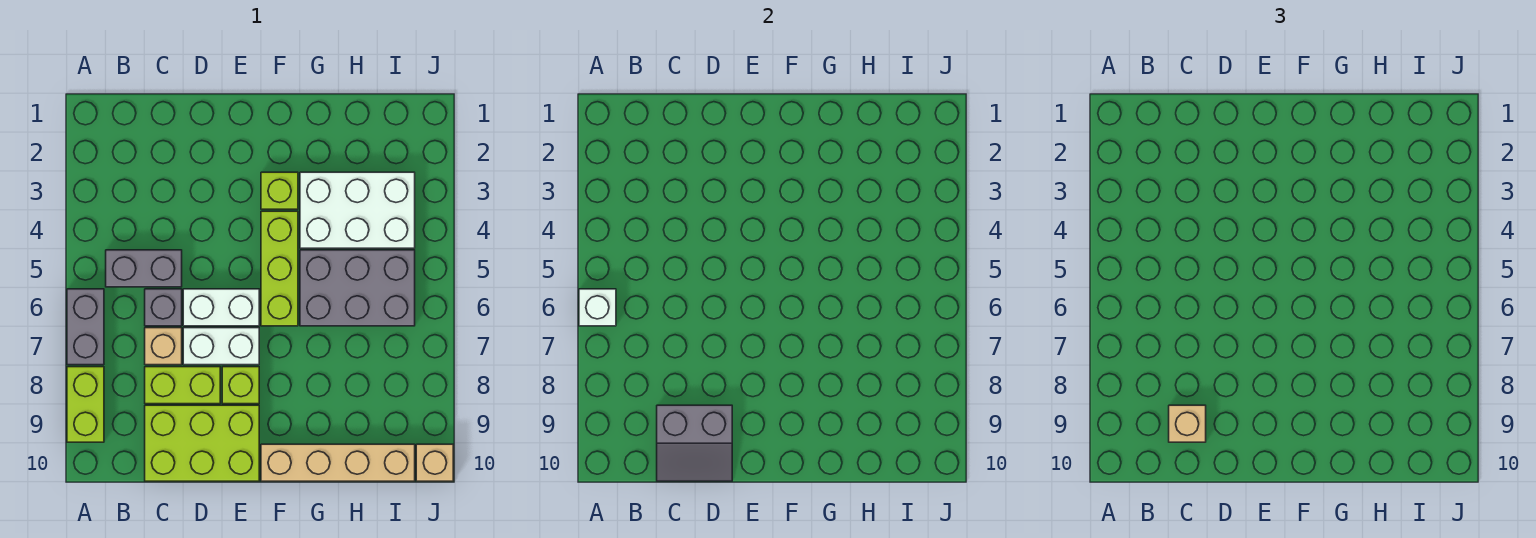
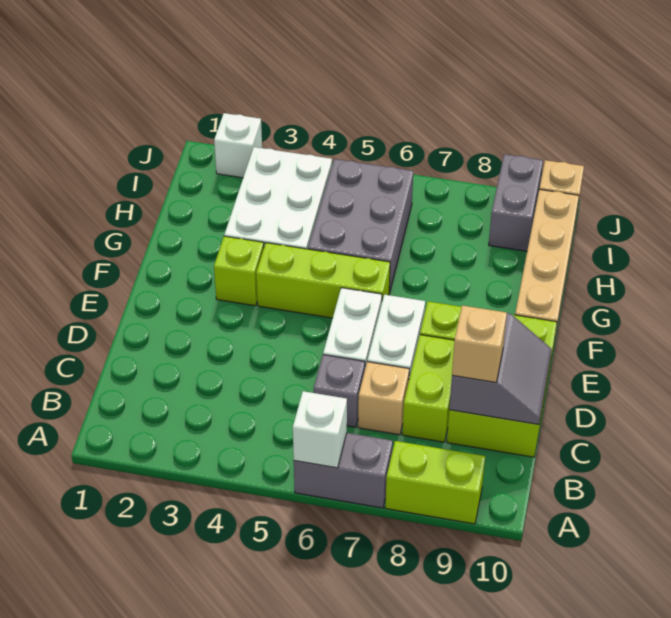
grey 1x2 brick [106,250,182,287] -> grey 1x2 brick moved to [489,154,543,251]
none -> white 1x1 brick [214,113,262,178]

